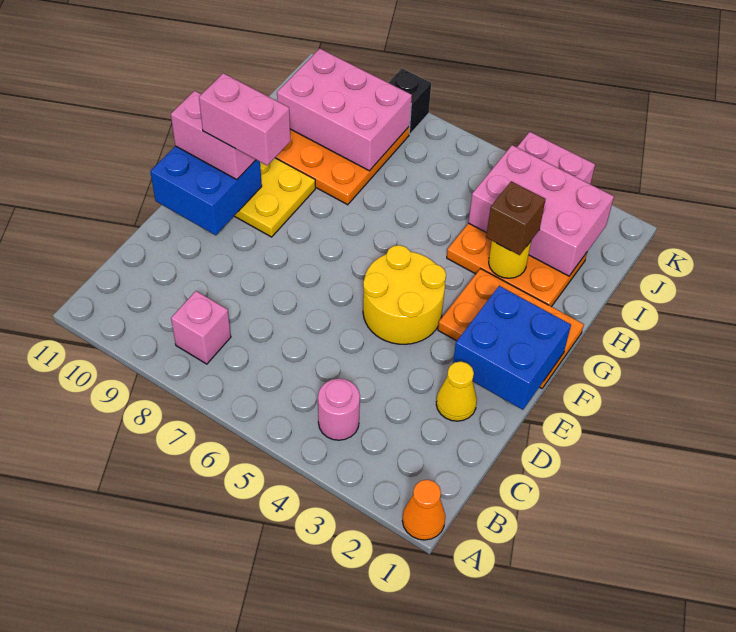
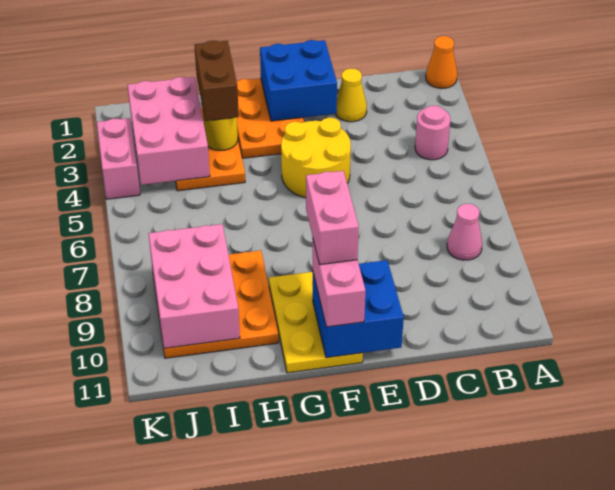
pink 1x1 brick [171,291,231,364] -> pink 1x1 cone [447,204,482,260]
brown 1x1 brick [486,181,546,255] -> brown 1x2 brick [195,41,239,121]
black 1x1 brick [388,68,431,134] -> none

